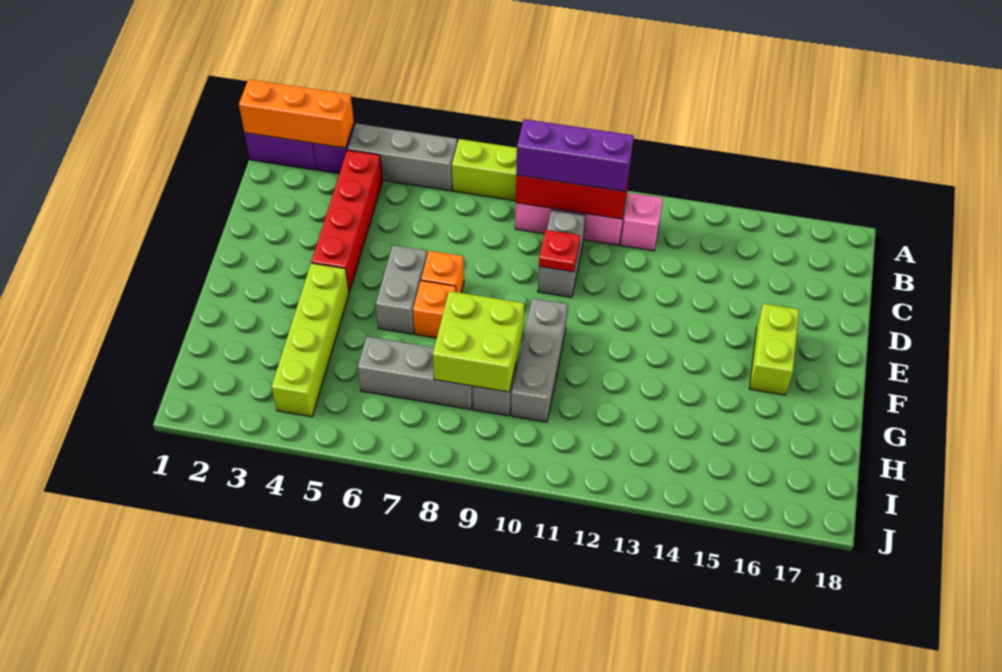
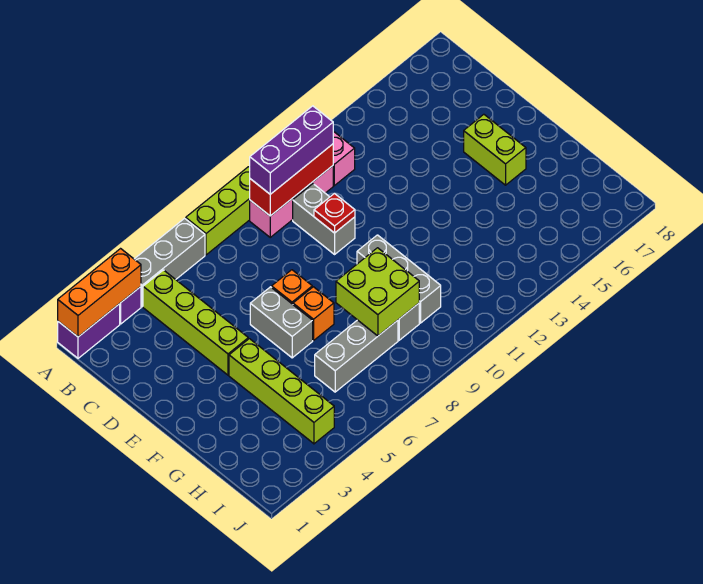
red 1x4 brick [312,150,382,292] -> lime 1x4 brick [143,270,248,375]

